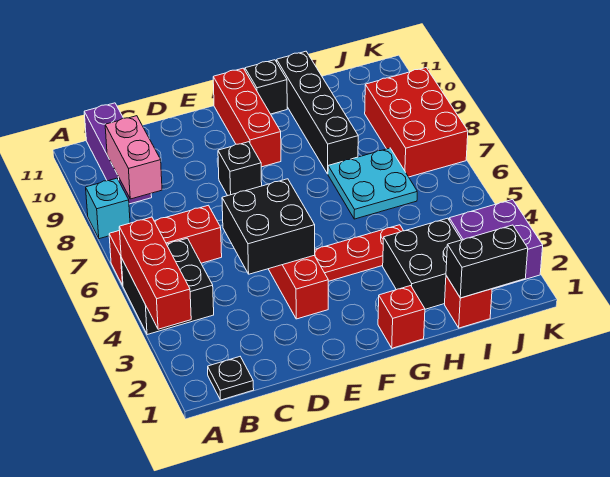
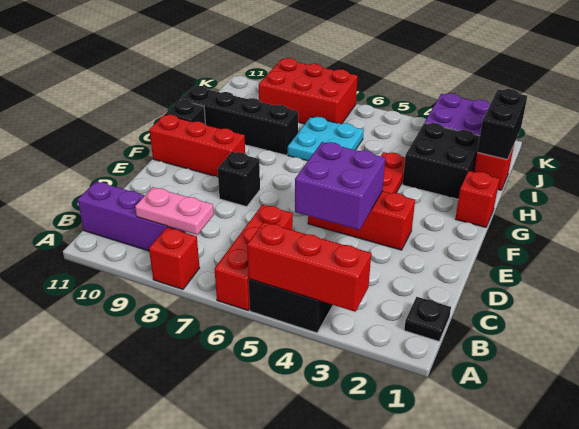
cyan 1x1 brick [86,178,130,239] -> red 1x1 brick [149,227,200,289]
pink 1x2 brick [105,116,162,199] -> pink 1x2 plate [135,187,214,235]
black 2x2 brick [222,179,315,274] -> purple 2x2 brick [295,142,385,230]

